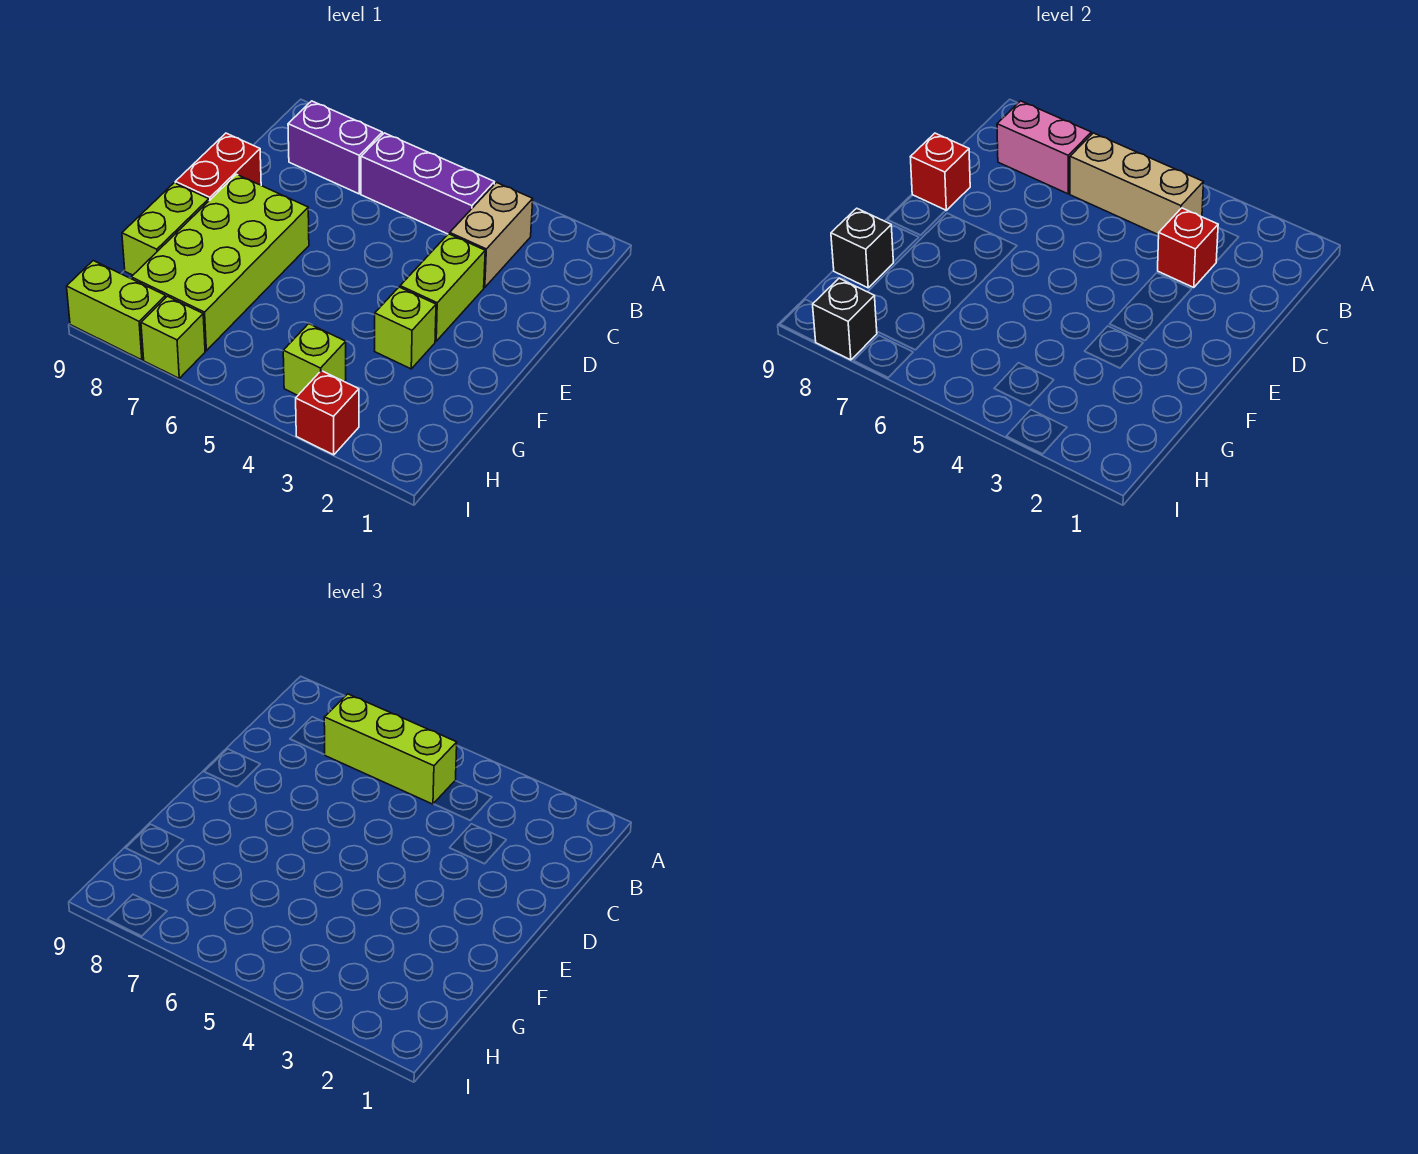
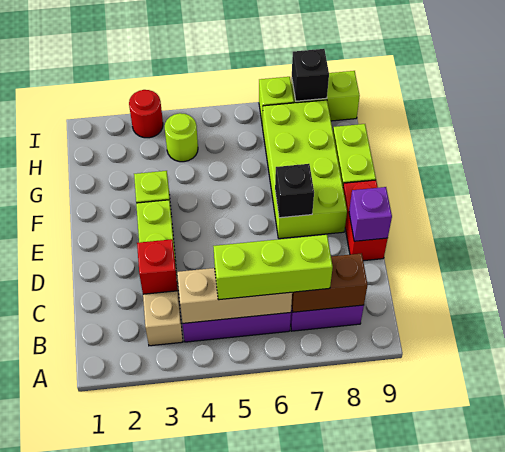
pink 1x2 brick [997,101,1091,194] -> brown 1x2 brick [292,253,368,312]
red 1x1 brick [911,133,970,210] -> purple 1x1 brick [349,187,392,241]
black 1x1 brick [831,208,893,288] -> black 1x1 brick moved to [275,164,314,218]
lime 1x1 brick [283,324,346,395] -> lime 1x1 round brick [165,113,198,162]
red 1x1 brick [296,371,359,455] -> red 1x1 round brick [129,90,163,138]

